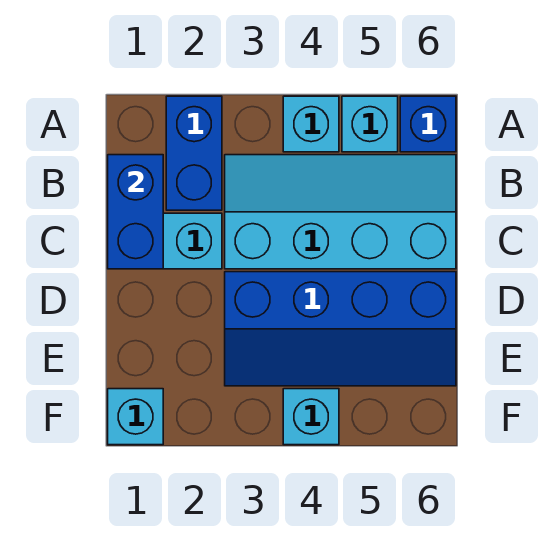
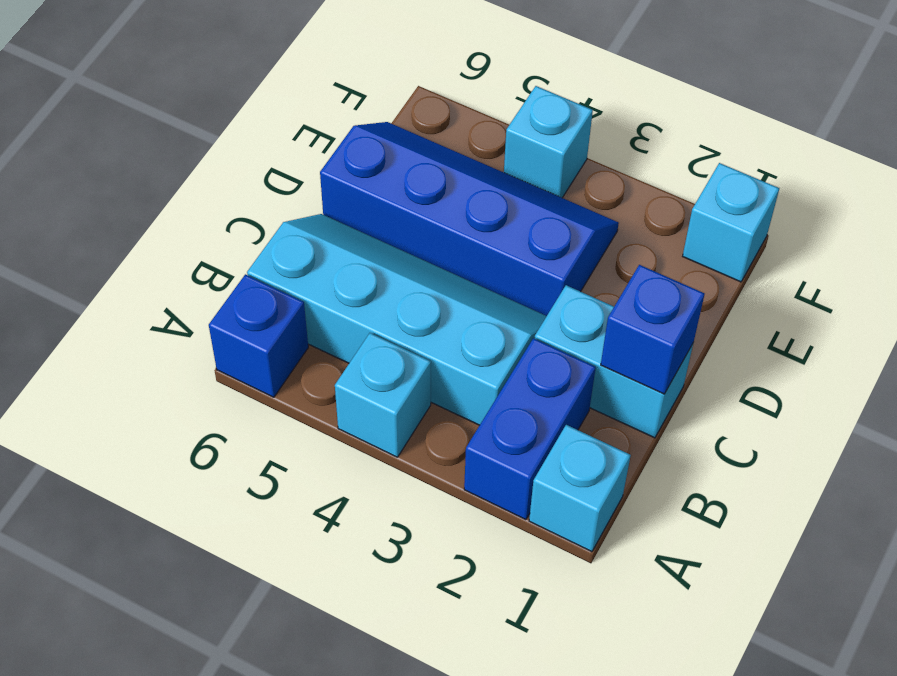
cyan 1x1 brick [342,96,398,152] -> cyan 1x1 brick moved to [529,425,631,552]
blue 1x2 brick [108,155,163,269] -> blue 1x1 brick [601,265,705,394]
cyan 2x4 slope [225,155,456,269] -> cyan 2x4 slope turned to [247,214,547,425]

